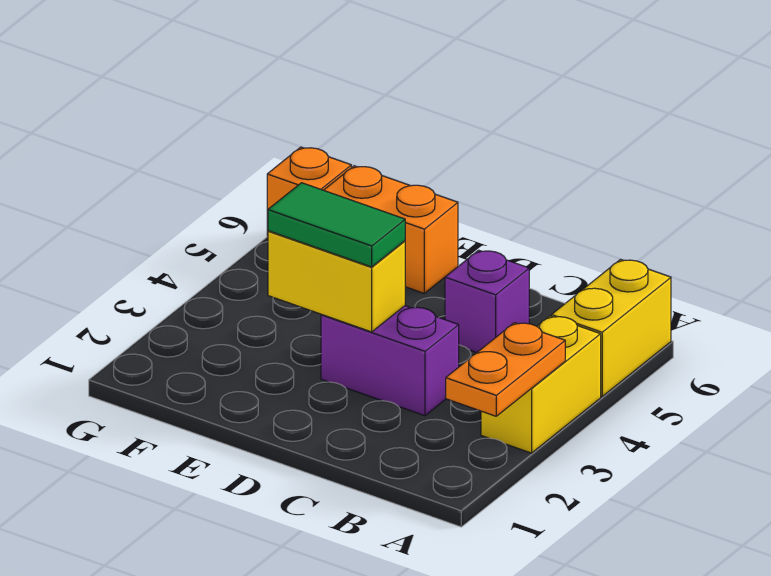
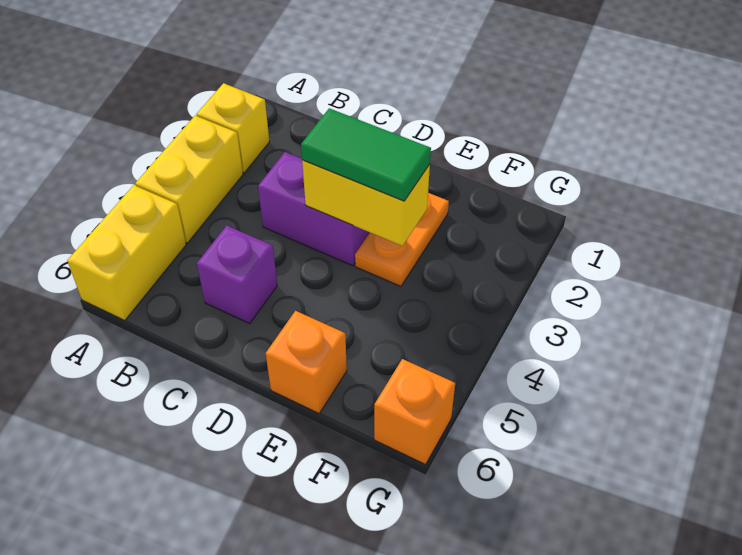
none -> yellow 1x1 brick [197,83,269,173]
orange 1x2 plate [446,323,565,416] -> orange 1x2 plate moved to [355,193,449,286]
orange 1x2 brick [324,166,458,293] -> orange 1x1 brick [266,311,347,413]

